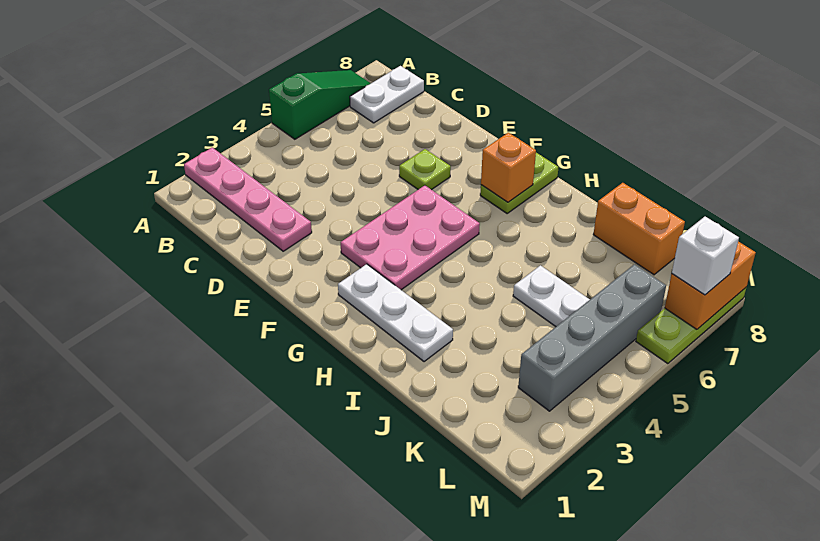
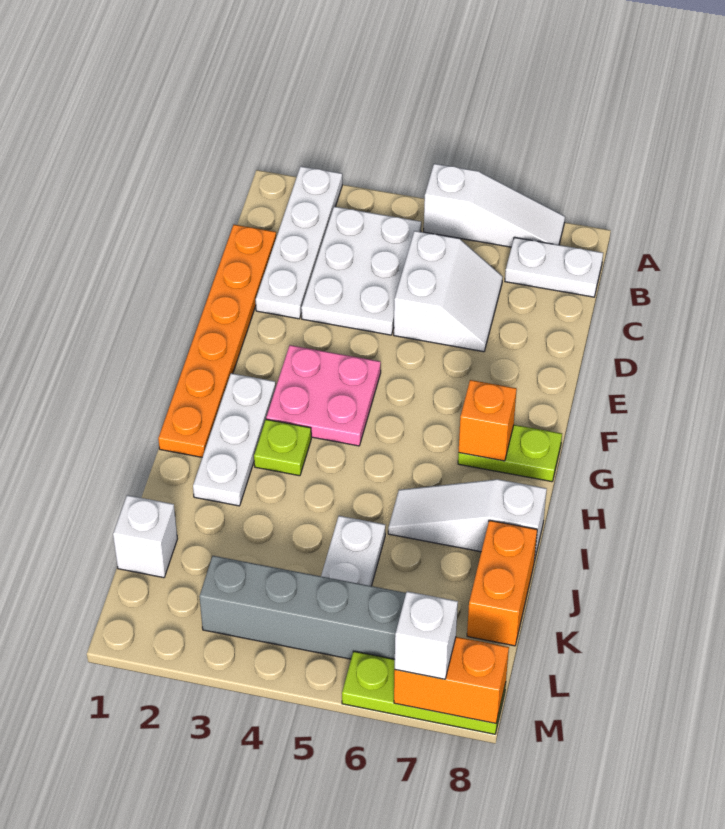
pink 1x4 plate [184,147,312,251] -> white 1x4 plate [256,166,342,319]
green 1x3 slope [269,70,371,139] -> white 1x3 slope [424,164,565,247]
none -> white 2x3 plate [301,207,421,335]
none -> orange 1x6 plate [158,225,276,457]
none -> white 2x2 slope [394,231,503,352]
lime 1x1 plate [399,149,451,190] -> lime 1x1 plate moved to [254,419,311,476]
pink 2x3 plate [341,185,480,290] -> pink 2x2 plate [266,345,381,446]
none -> white 1x3 slope [388,479,547,562]
none -> white 1x1 brick [113,495,177,578]

